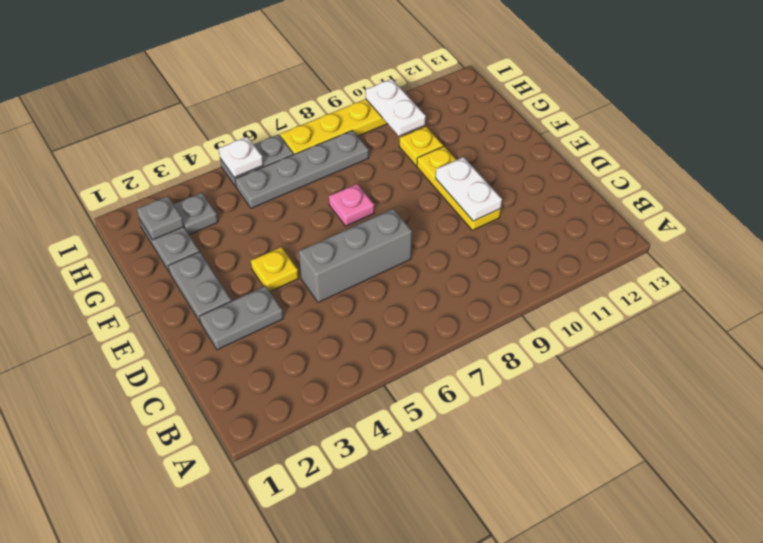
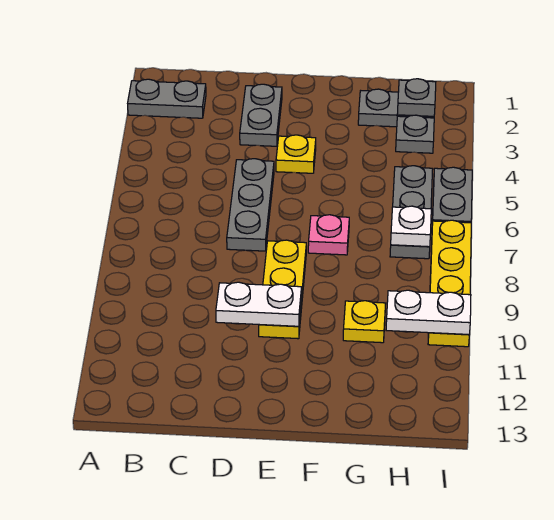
grey 1x3 brick [299,209,412,302] -> grey 1x3 plate [227,159,274,251]
yellow 1x3 plate [417,146,501,230] -> yellow 1x3 plate turned to [259,240,306,339]
grey 1x2 plate [168,252,231,323] -> grey 1x2 plate moved to [128,79,206,118]
grey 1x4 plate [235,130,369,208] -> grey 1x3 plate [390,166,433,259]
white 1x1 plate [219,137,263,177] -> white 1x1 plate moved to [391,206,431,247]

